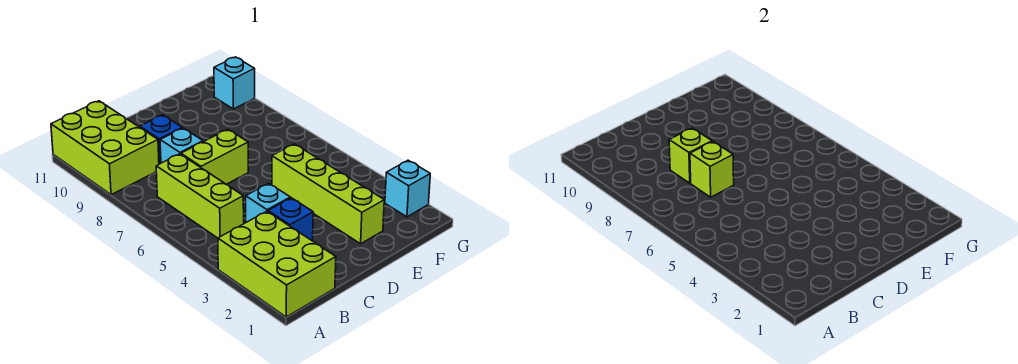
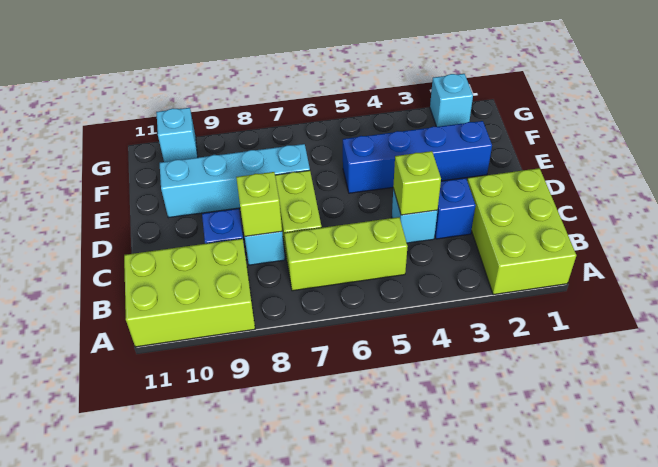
lime 2x3 brick [218,211,336,317] -> lime 2x3 brick turned to [467,168,576,295]
lime 1x1 brick [690,142,734,197] -> lime 1x1 brick moved to [393,151,441,215]
lime 1x4 brick [272,144,384,244] -> blue 1x4 brick [343,121,492,193]
none -> cyan 1x4 brick [160,144,310,218]

